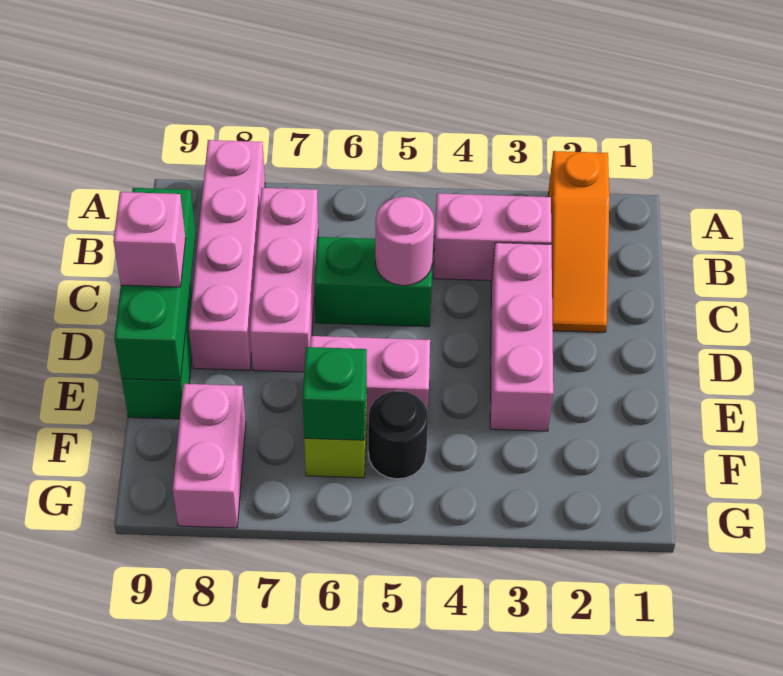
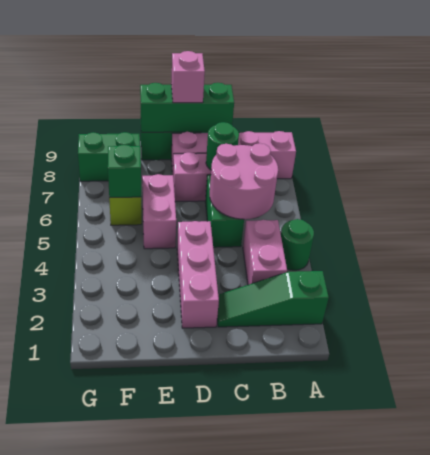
orange 1x3 slope [548,151,609,332] -> green 1x3 slope [217,271,329,327]
none -> green 1x1 round brick [281,219,314,270]
pink 1x3 brick [490,243,553,431] -> pink 1x3 brick turned to [177,221,219,328]
pink 1x1 round brick [375,197,434,286] -> pink 2x2 round brick [210,143,278,219]
none -> green 1x1 round brick [206,122,239,170]
black 1x1 round brick [368,391,428,479] -> none
pink 1x2 brick [173,384,246,528] -> green 1x2 brick [78,132,140,181]

